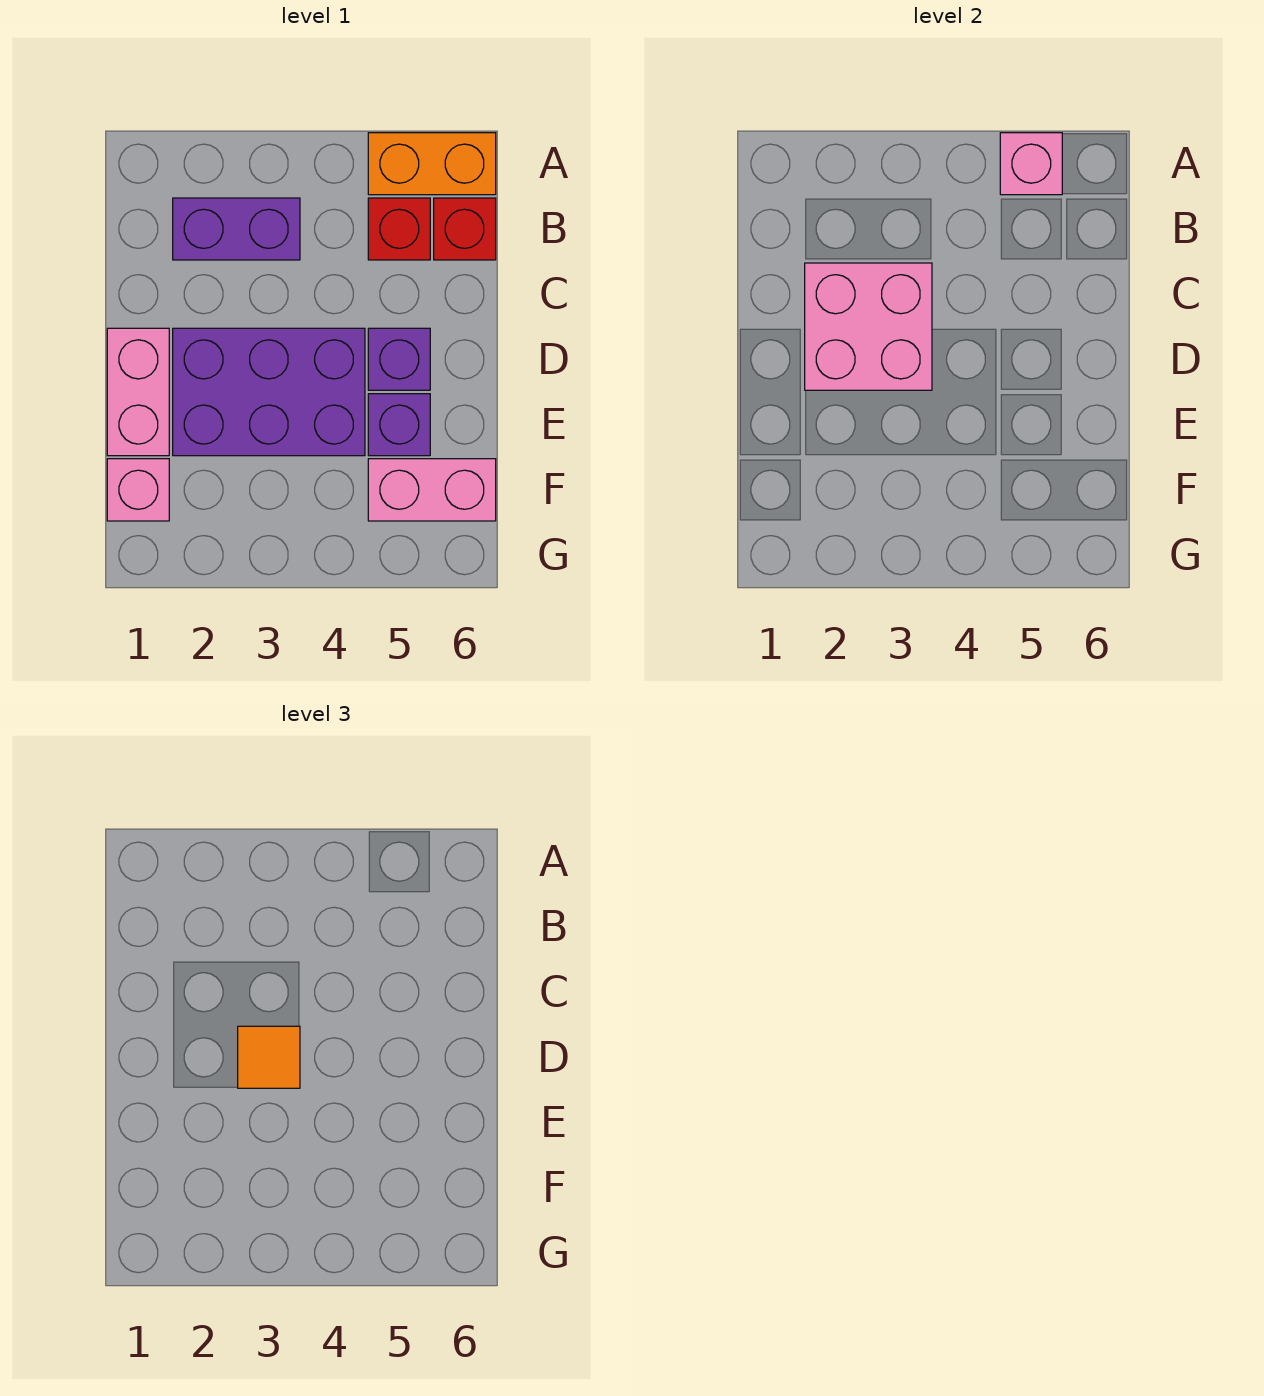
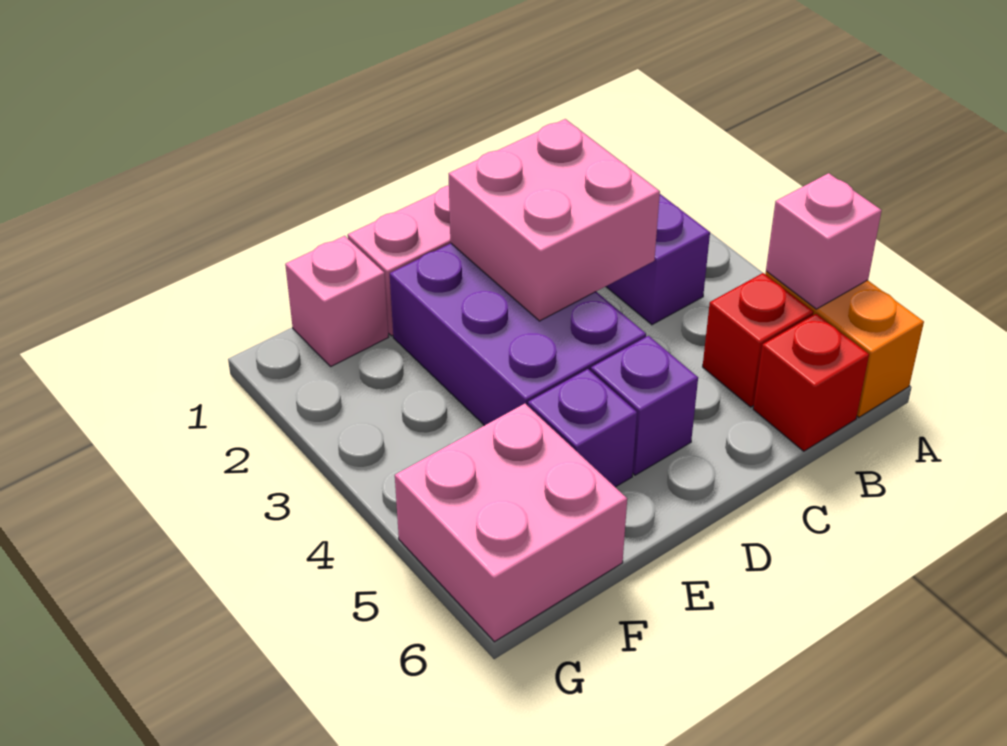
orange 1x1 tile [238,1026,300,1088] -> none
pink 1x2 brick [368,459,496,521] -> pink 2x2 brick [395,404,627,642]

